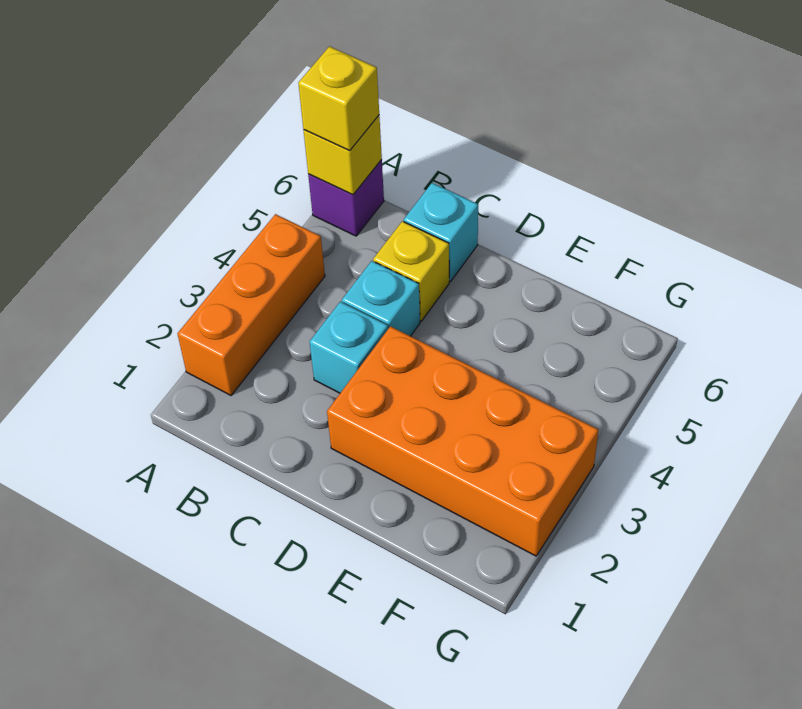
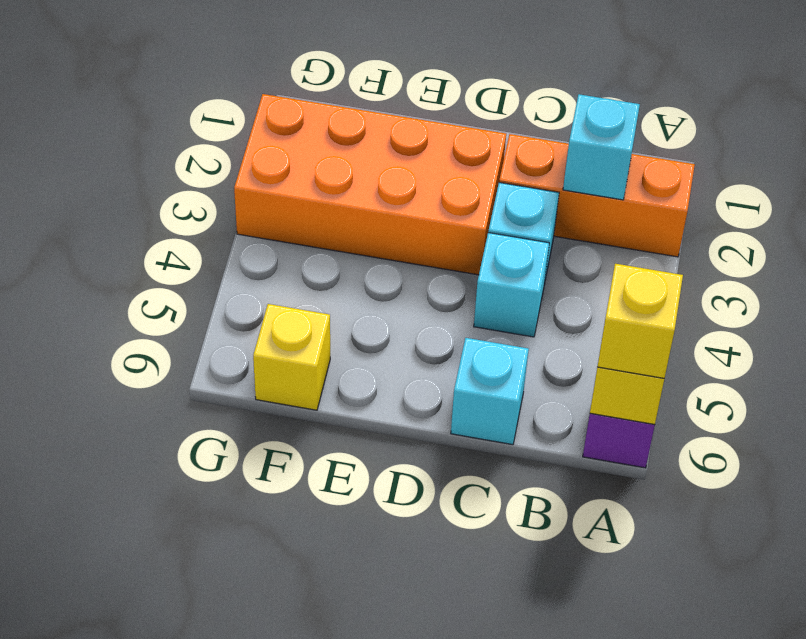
orange 1x3 brick [178,214,325,395] -> orange 1x3 brick turned to [499,134,695,257]
none -> cyan 1x1 brick [563,94,640,200]
yellow 1x1 brick [373,221,449,321] -> yellow 1x1 brick moved to [253,304,330,410]

